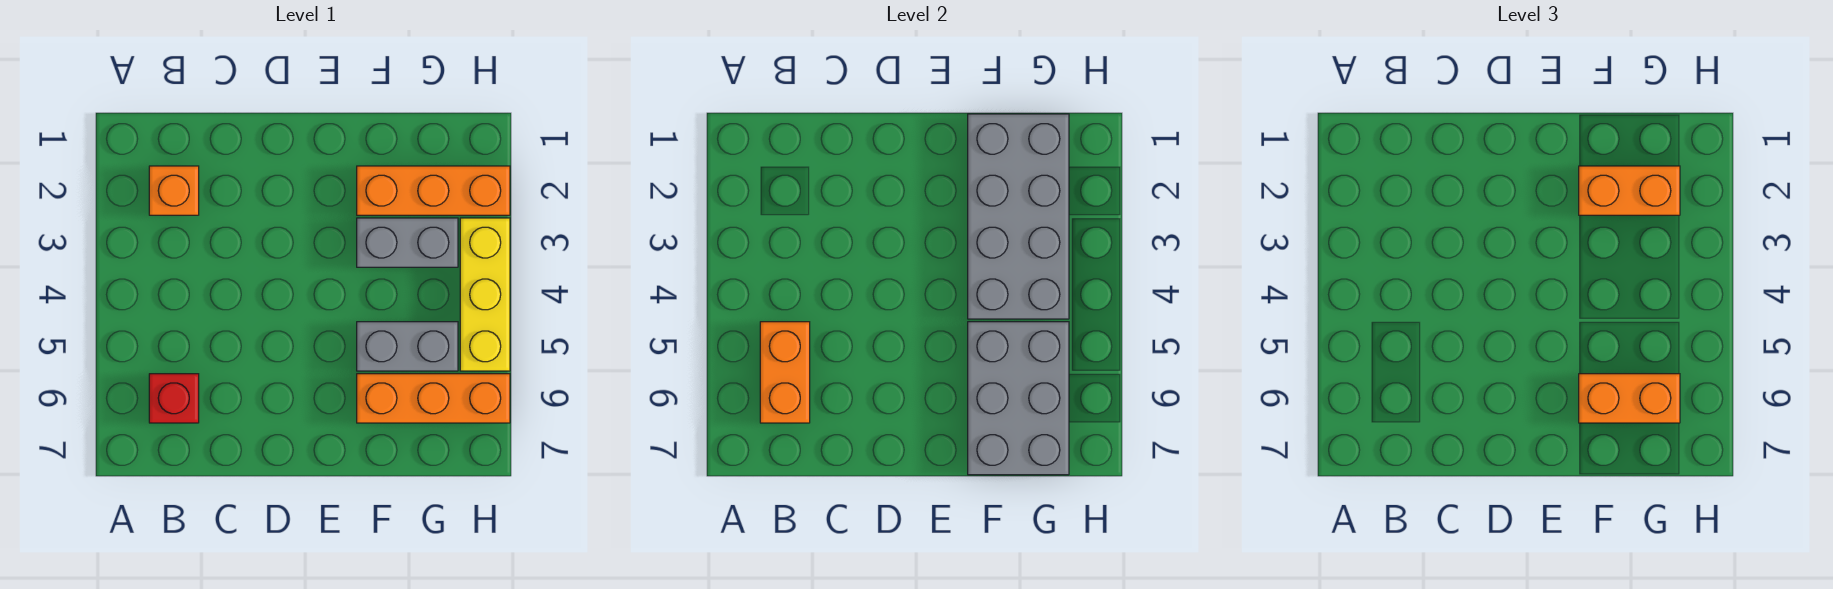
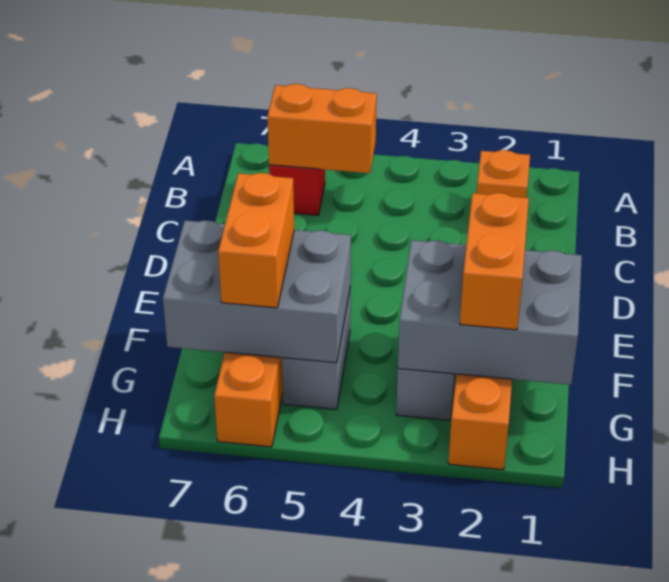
grey 2x4 brick [968,114,1069,319] -> grey 2x3 brick [398,240,582,385]
yellow 1x3 brick [460,218,510,371] -> none

